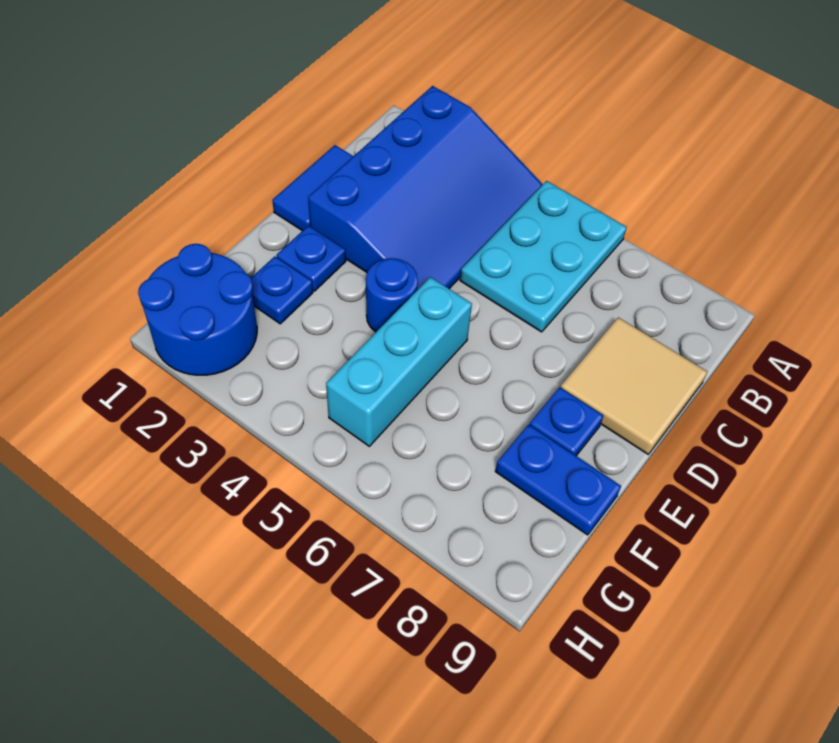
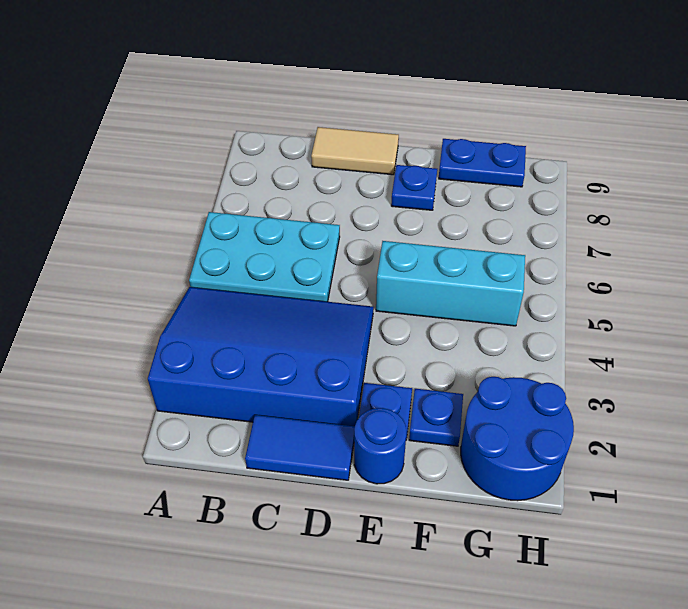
tan 2x2 tile [561,317,707,454] -> tan 1x2 tile [311,127,399,175]
blue 1x1 round brick [366,258,418,332] -> blue 1x1 round brick moved to [354,408,406,484]
blue 1x2 plate [495,425,621,535] -> blue 1x2 plate turned to [439,139,526,187]

